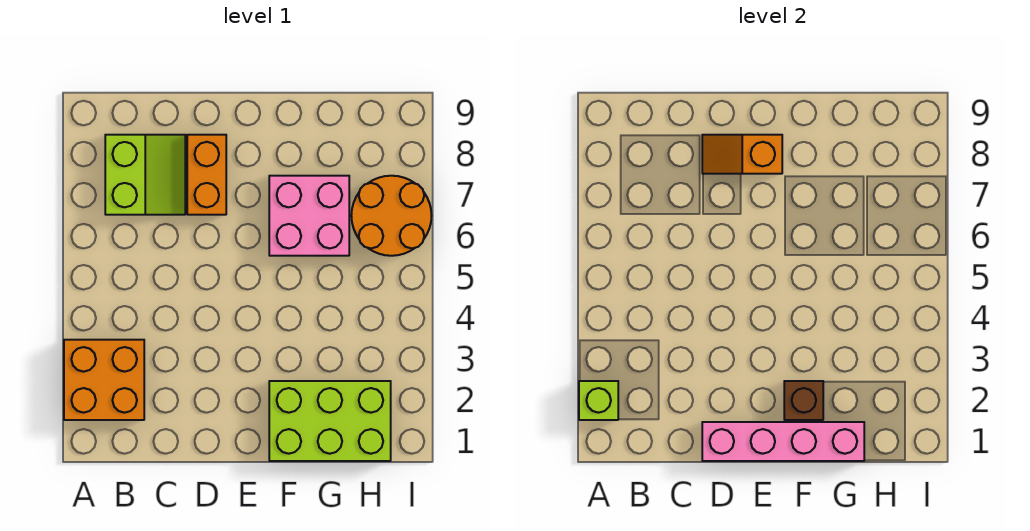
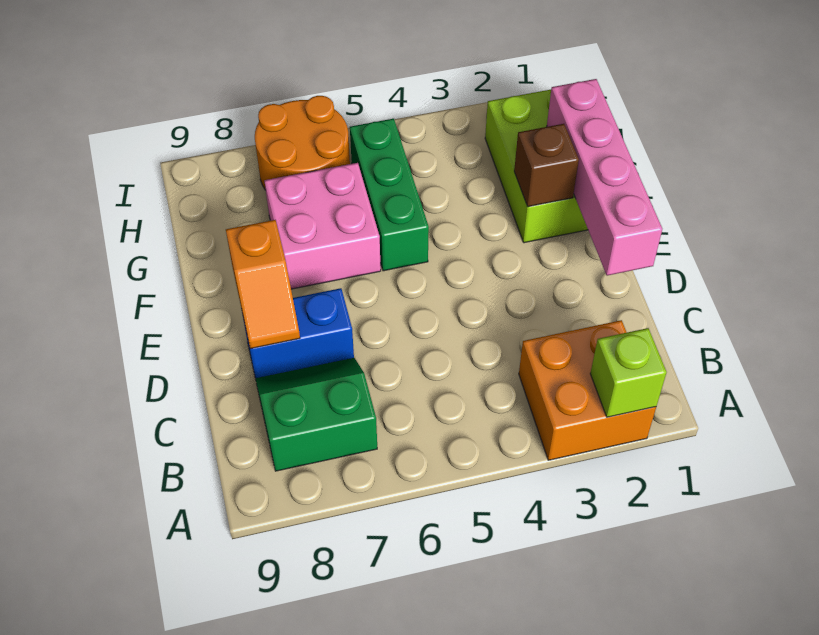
lime 2x2 slope [105,135,185,215] -> green 2x2 slope [255,358,377,471]
orange 1x2 brick [187,135,226,215] -> blue 1x2 brick [243,288,354,378]
none -> green 1x3 brick [350,119,429,271]

